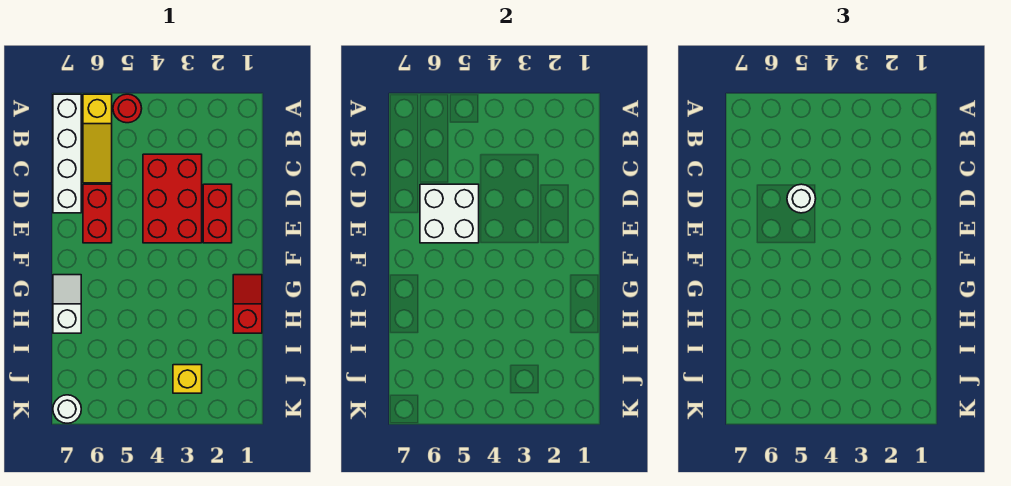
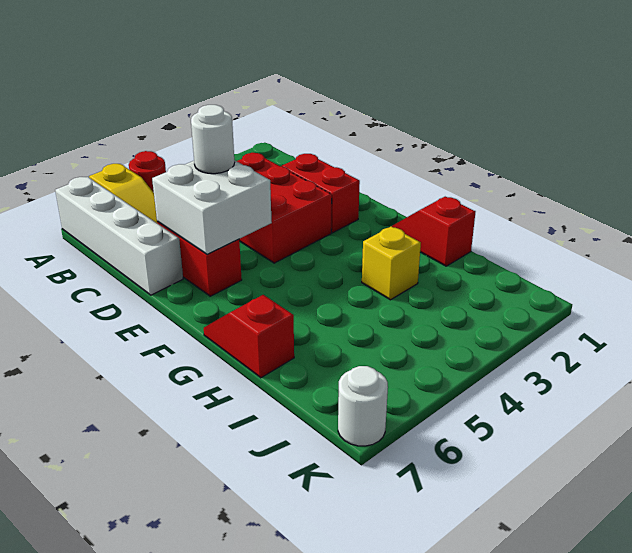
white 1x2 slope [53,275,81,333] -> red 1x2 slope [204,295,294,378]
yellow 1x1 brick [173,365,202,393] -> yellow 1x1 brick moved to [362,227,421,300]

